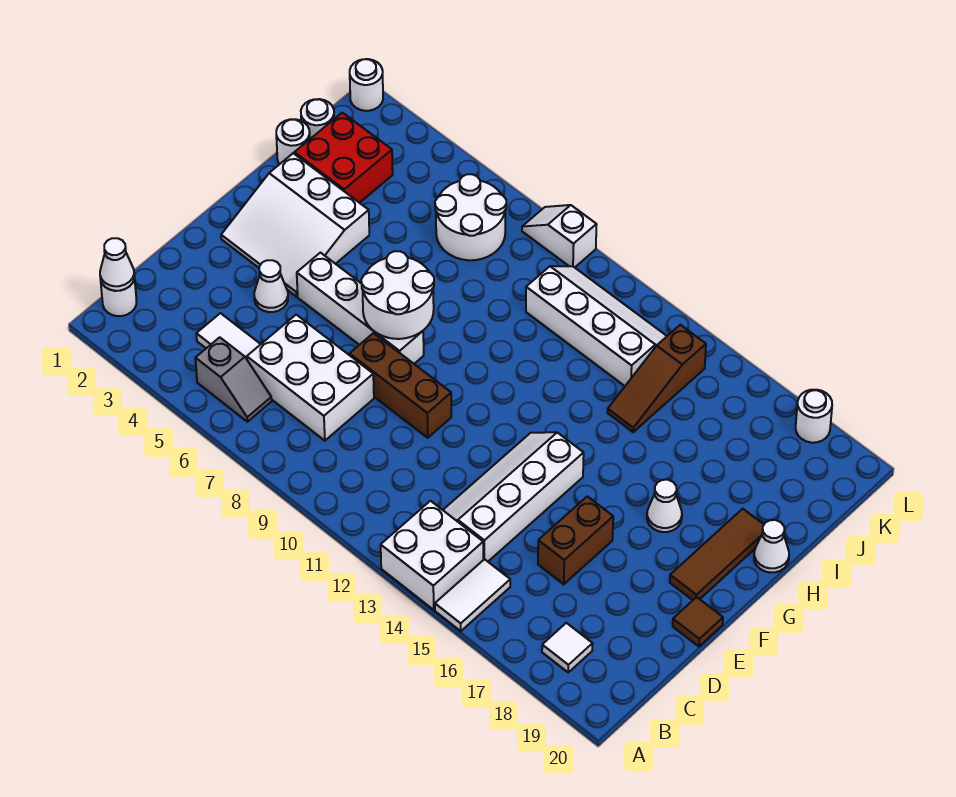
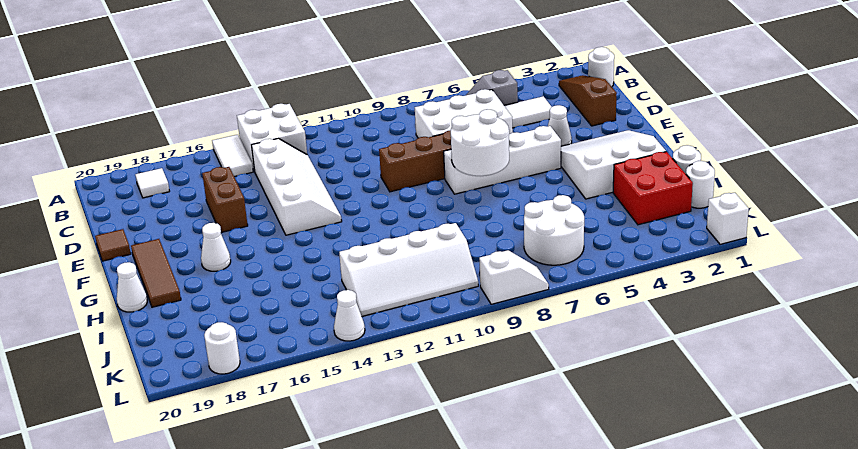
white 1x1 cone [100,238,134,291] -> white 1x1 cone moved to [334,290,365,341]
brown 1x3 slope [608,325,706,432] -> brown 1x3 slope moved to [559,75,617,126]
white 1x1 round brick [350,59,383,111] -> white 1x1 brick [707,193,749,244]

